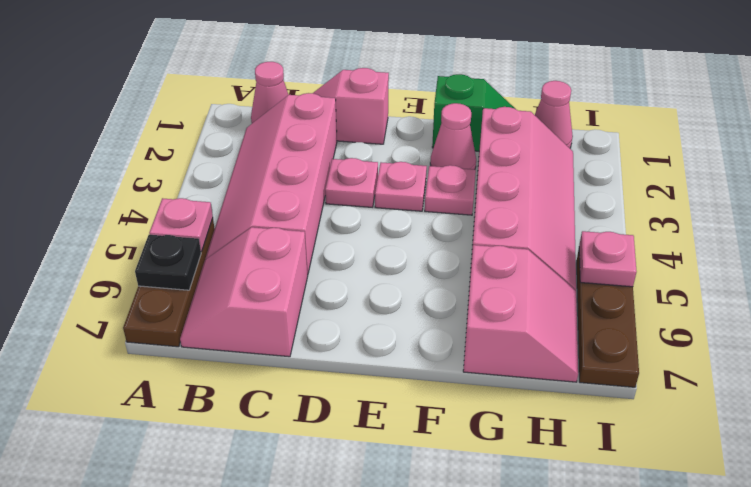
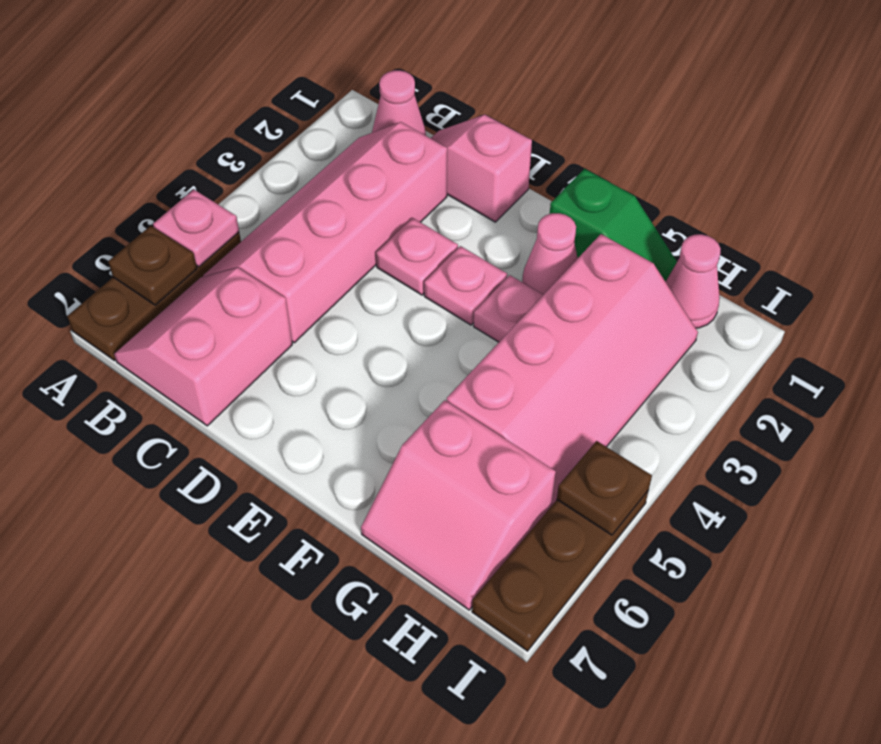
black 1x1 plate [135,235,201,290] -> brown 1x1 plate [108,226,197,305]
pink 2x2 slope [463,245,578,382] -> pink 2x2 slope turned to [361,400,556,610]
pink 1x1 plate [579,231,637,287] -> brown 1x1 plate [557,441,652,535]

